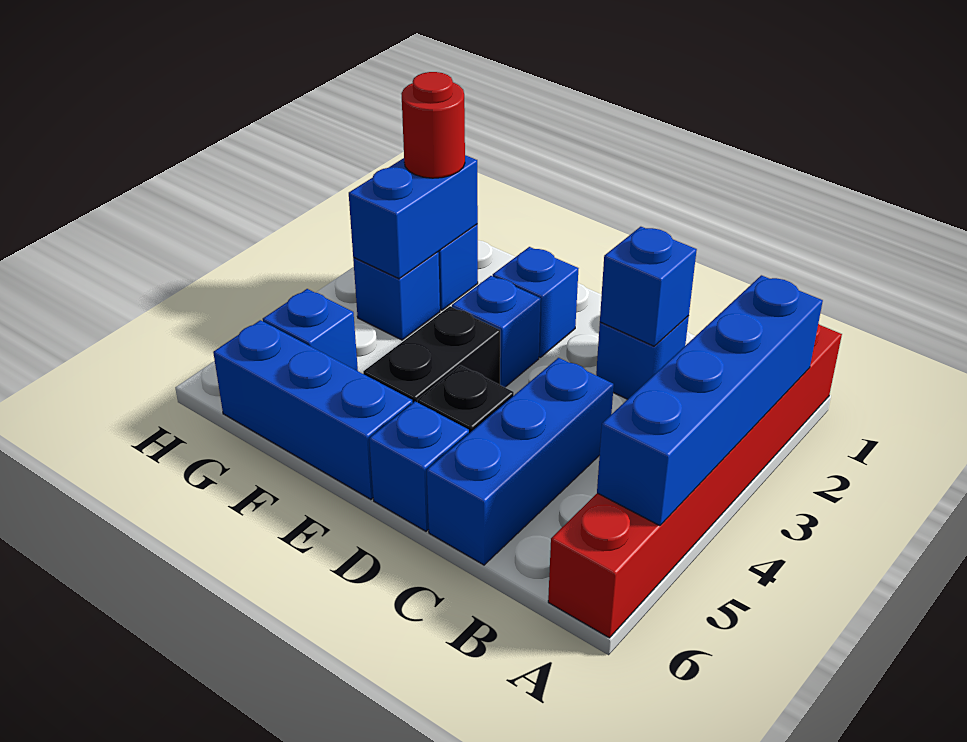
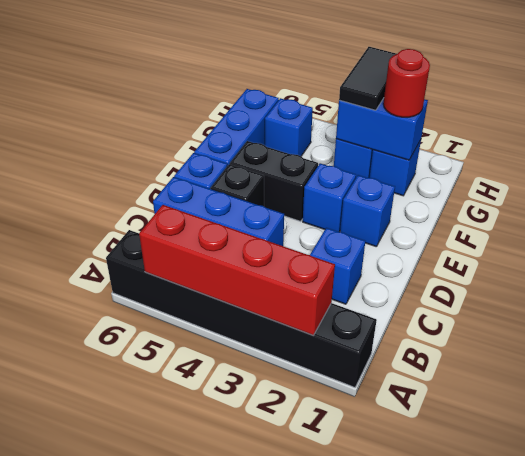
red 1x6 brick [548,324,842,638] -> black 1x6 brick [106,230,377,387]
blue 1x4 brick [597,275,823,526] -> red 1x4 brick [139,205,335,335]
blue 1x1 brick [600,227,697,346] -> none
none -> black 1x2 tile [339,47,396,110]

